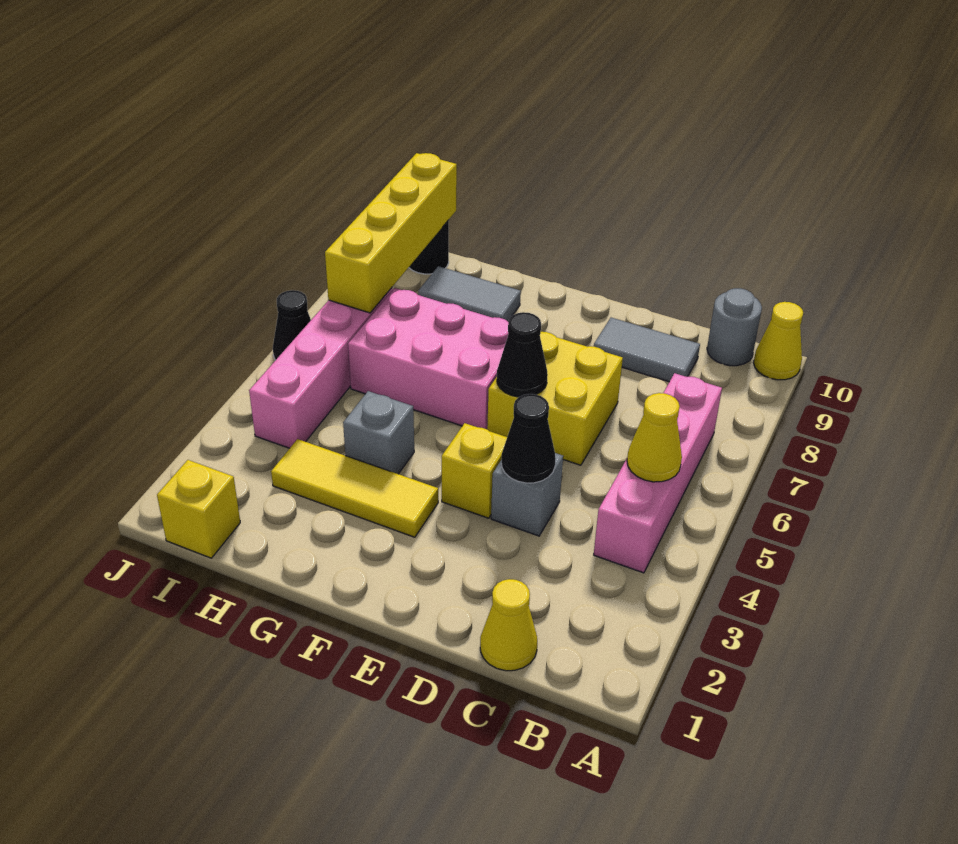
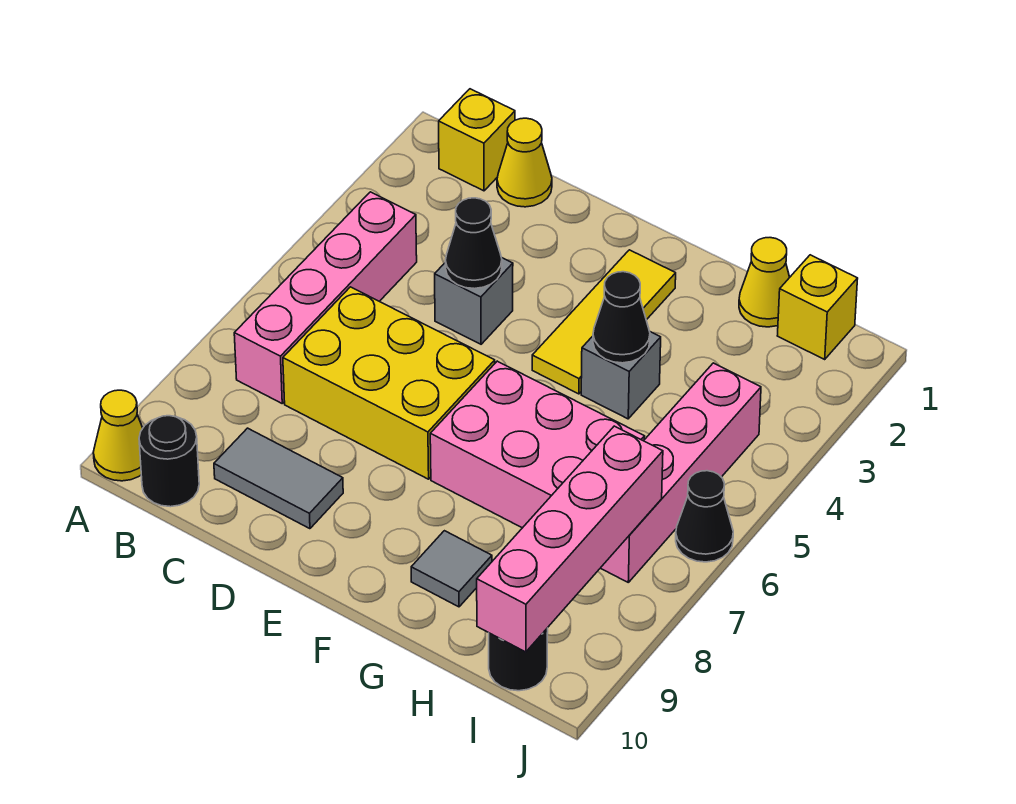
yellow 1x1 cone [627,393,682,482] -> yellow 1x1 cone moved to [739,238,790,327]
grey 1x1 round brick [707,288,762,366] -> black 1x1 round brick [139,416,199,507]
yellow 2x2 brick [487,332,623,465] -> yellow 2x3 brick [283,287,495,479]
yellow 1x1 brick [442,423,507,518] -> yellow 1x1 brick moved to [439,89,515,191]
black 1x1 cone [497,312,548,397] -> black 1x1 cone moved to [593,272,650,363]
yellow 1x3 tile [271,439,438,537] -> yellow 1x3 tile turned to [532,250,676,394]
grey 1x2 tile [418,266,521,321] -> grey 1x1 tile [411,531,492,607]
yellow 1x4 brick [325,153,457,313] -> pink 1x4 brick [477,426,663,652]

